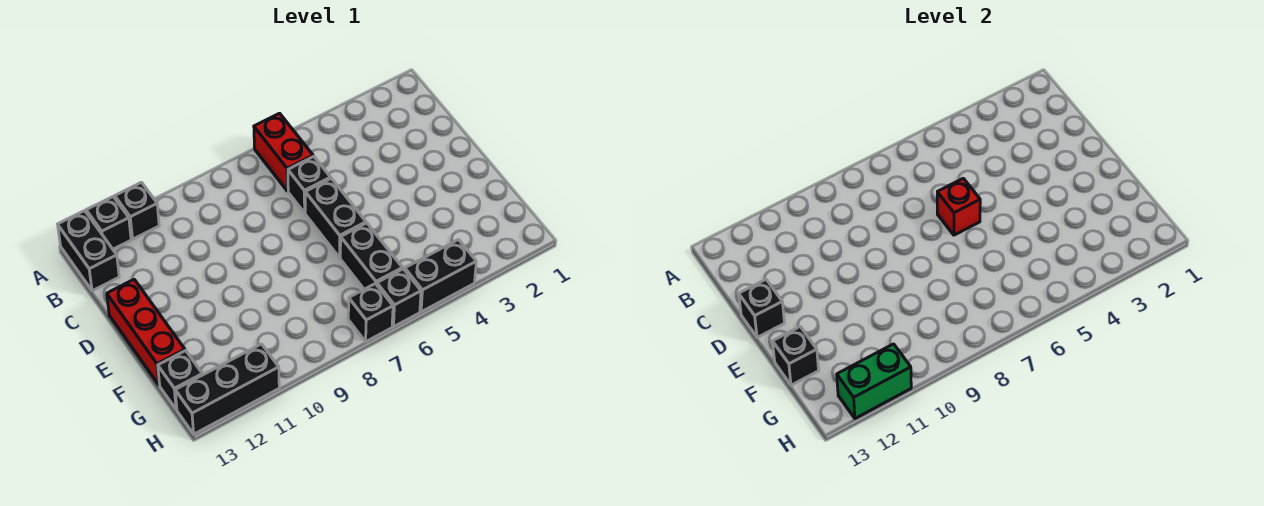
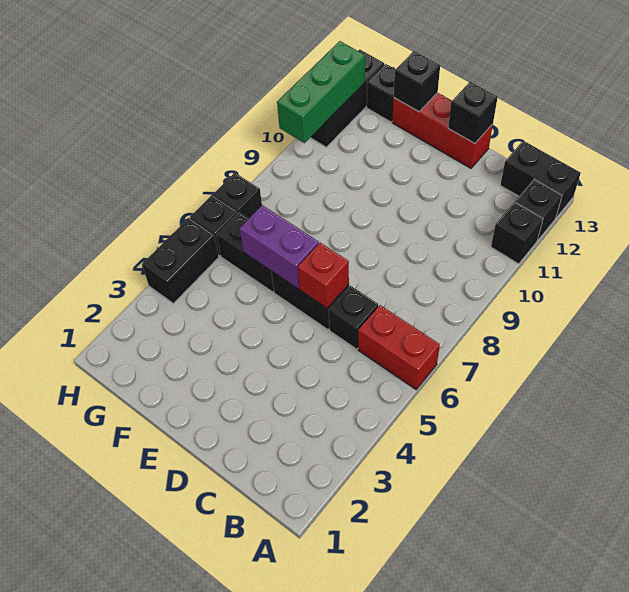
none -> purple 1x2 brick [239,205,319,289]
green 1x2 brick [837,344,911,418] -> green 1x3 brick [277,41,365,143]

